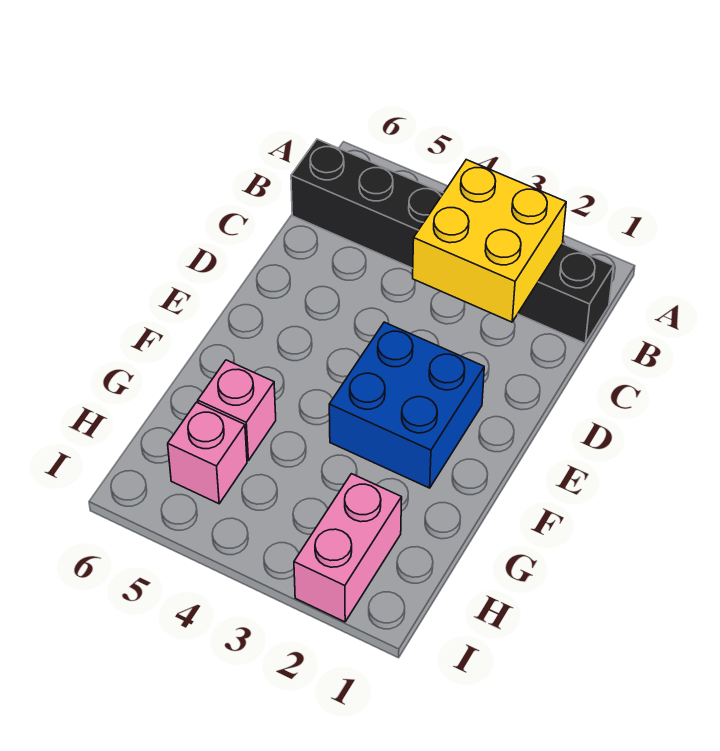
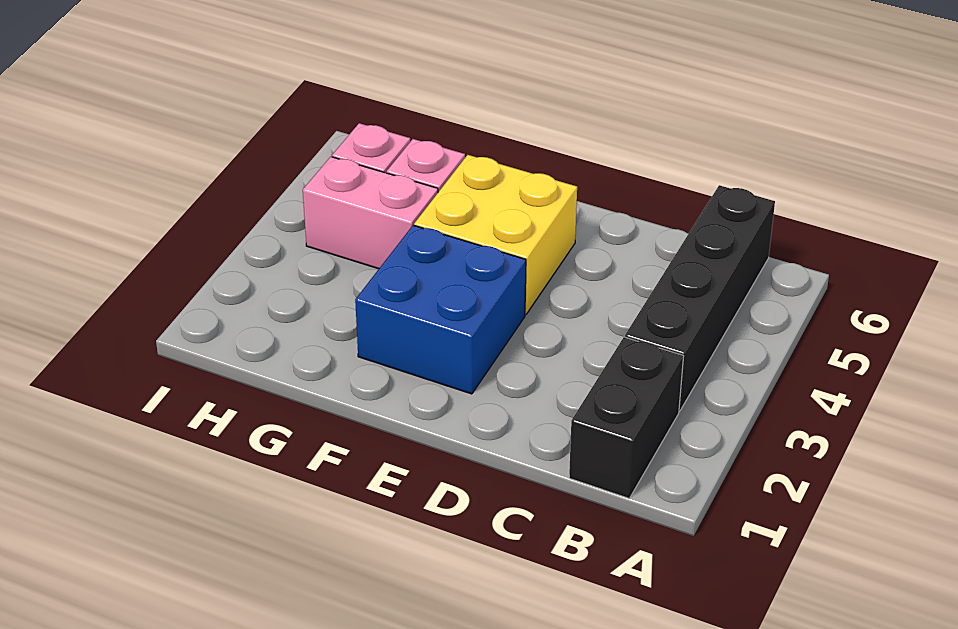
yellow 2x2 brick [413,160,566,322] -> yellow 2x2 brick moved to [414,155,577,315]
pink 1x2 brick [294,474,402,622] -> pink 1x2 brick moved to [303,157,438,269]

